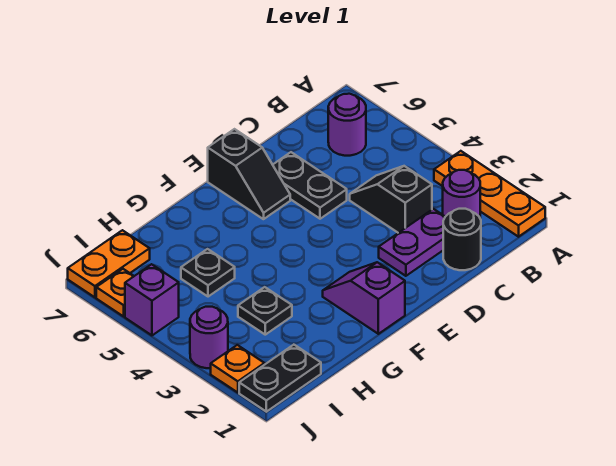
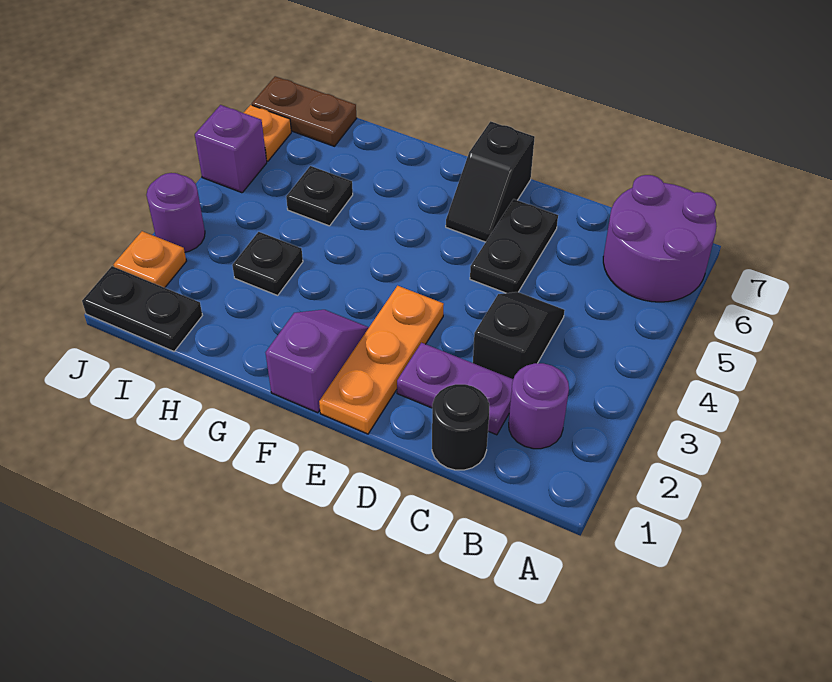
orange 1x3 plate [434,151,545,237] -> orange 1x3 plate moved to [319,286,444,434]
purple 1x1 round brick [328,94,366,156] -> purple 2x2 round brick [603,175,717,302]
orange 1x2 plate [68,230,150,297] -> brown 1x2 plate [252,76,356,146]

